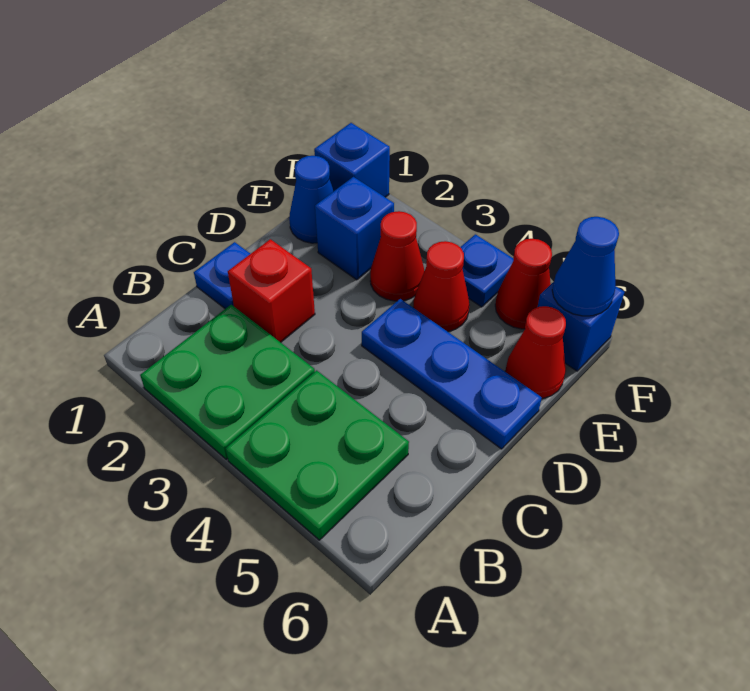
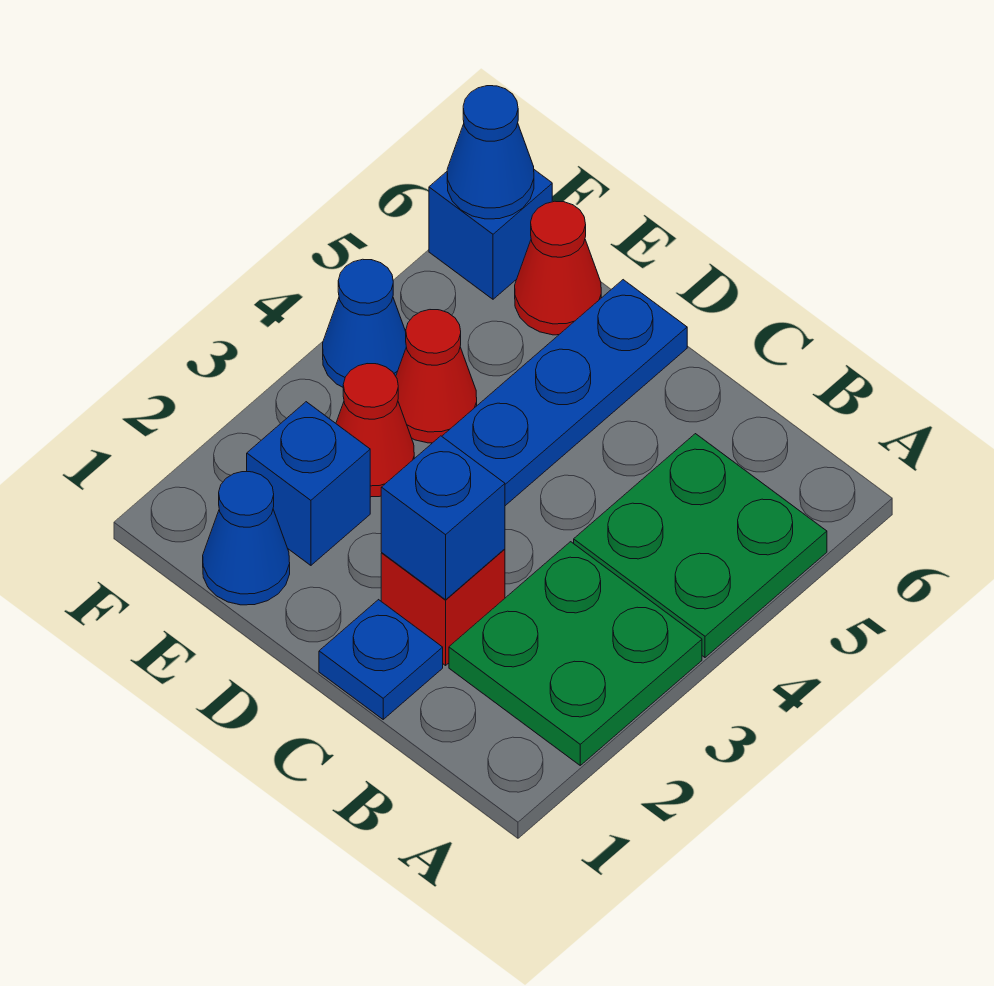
blue 1x1 brick [314,123,390,197] -> blue 1x1 brick moved to [381,436,505,600]
blue 1x1 plate [460,234,513,307] -> blue 1x1 cone [323,259,406,387]
red 1x1 cone [495,239,552,329] -> none

